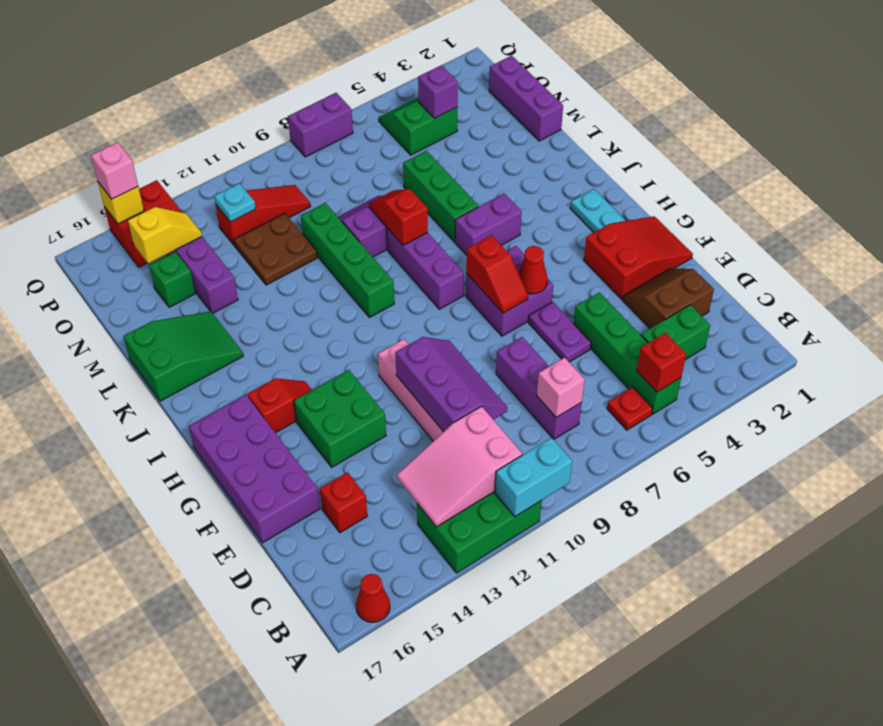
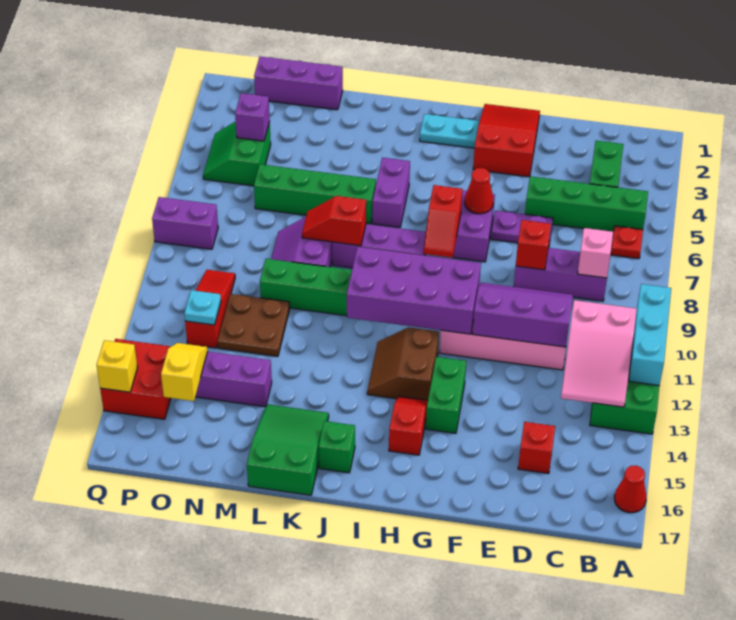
cyan 1x2 brick [495,438,572,517] -> cyan 1x3 brick [629,284,671,386]
red 1x1 brick [637,333,686,392] -> red 1x1 brick moved to [516,220,551,270]
brown 2x2 slope [622,269,714,328] -> brown 2x2 slope moved to [367,327,439,400]
purple 2x4 brick [189,395,320,543] -> purple 2x4 brick moved to [347,247,481,334]
green 2x2 brick [294,370,386,467] -> green 1x2 brick [426,357,466,433]
red 1x2 slope [466,235,528,313] -> red 1x2 slope turned to [424,185,462,258]
green 1x3 brick [403,151,479,242] -> green 1x4 brick [254,164,376,224]
green 1x1 brick [149,252,195,307] -> green 1x1 brick moved to [319,421,355,473]
purple 1x2 brick [288,93,353,157] -> purple 1x2 brick turned to [152,197,218,249]
pink 1x1 brick [91,142,138,199] -> none

